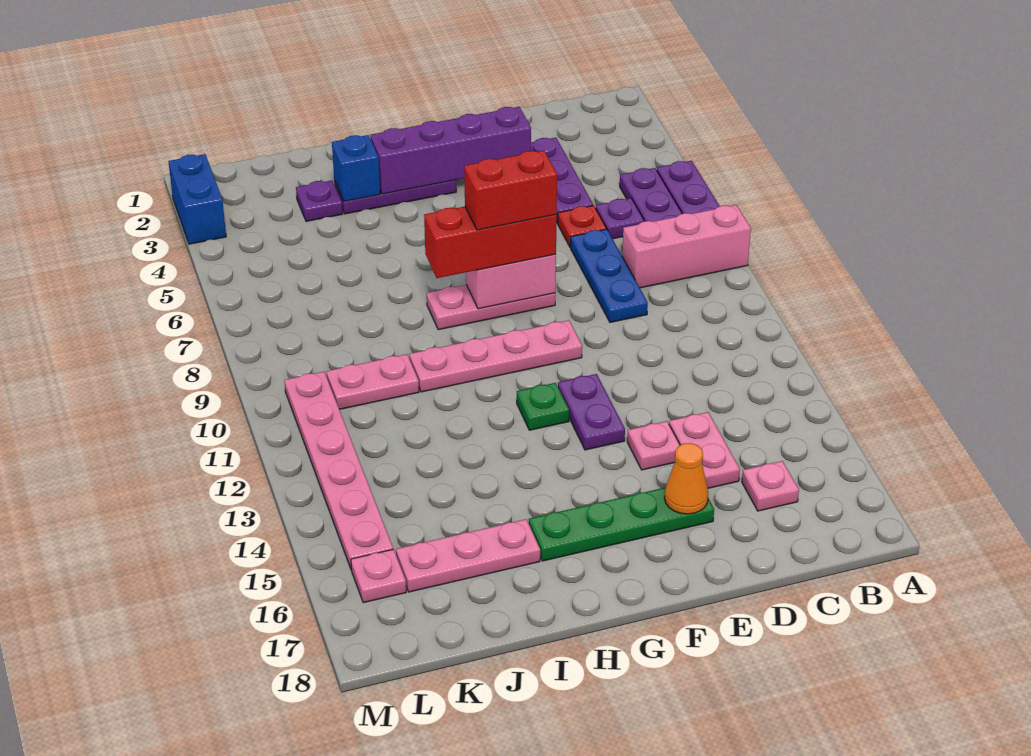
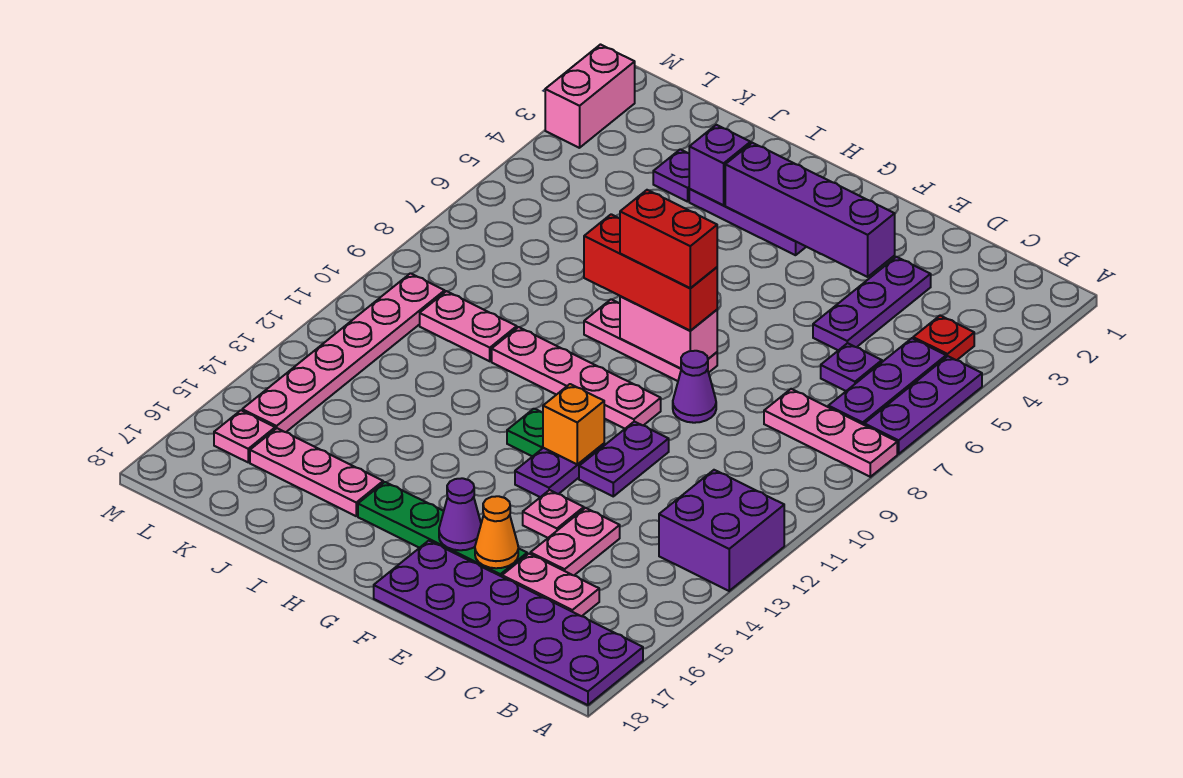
pink 1x3 brick [622,205,751,288] -> pink 1x3 plate [764,389,897,477]
none -> purple 2x2 brick [659,470,784,591]
none -> purple 2x6 plate [374,541,643,705]
pink 1x1 plate [742,461,799,511] -> pink 1x2 plate [502,554,599,616]
red 1x1 plate [557,205,606,247] -> red 1x1 plate moved to [913,316,974,360]
blue 1x3 plate [571,229,648,322] -> none
none -> purple 1x1 cone [673,351,716,423]
none -> purple 1x2 plate [579,422,669,496]
none -> orange 1x1 brick [543,384,604,465]
none -> purple 1x1 cone [439,478,481,550]
blue 1x1 brick [332,135,380,201] -> purple 1x1 brick [689,125,751,205]
blue 1x2 brick [168,154,226,244] -> pink 1x2 brick [545,45,635,148]

